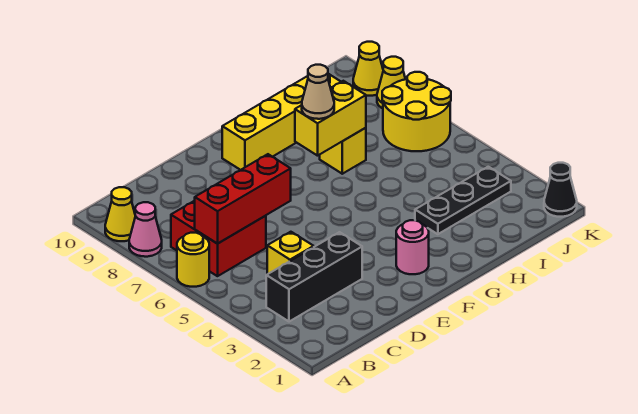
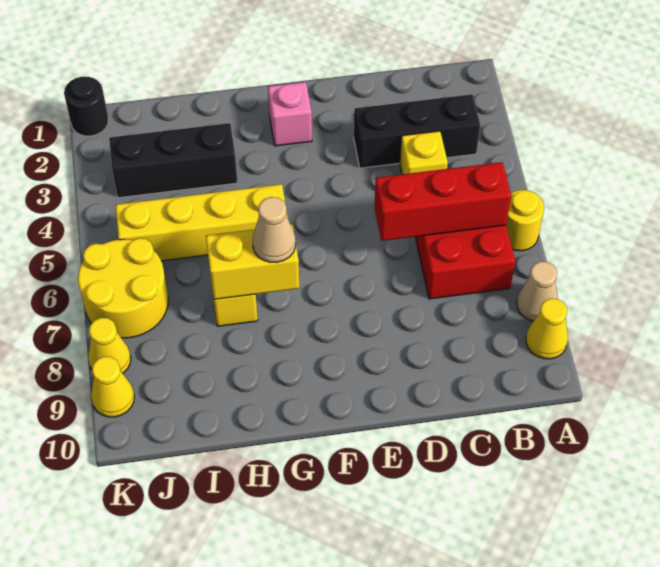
pink 1x1 cone [129,202,162,257] -> tan 1x1 cone [517,261,558,321]
pink 1x1 round brick [396,220,429,274] -> pink 1x1 brick [268,82,312,146]
yellow 1x4 brick [222,74,341,170] -> yellow 1x4 brick moved to [115,184,288,261]
black 1x3 plate [415,167,511,234] -> black 1x3 brick [109,123,238,198]
black 1x1 cone [544,163,577,217] -> black 1x1 round brick [64,77,108,136]

